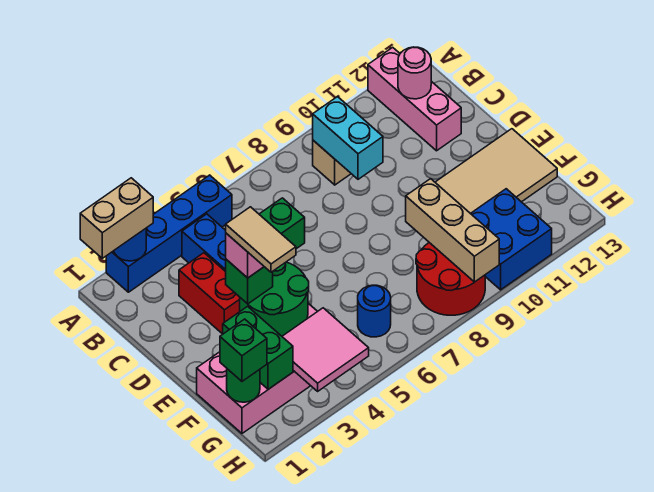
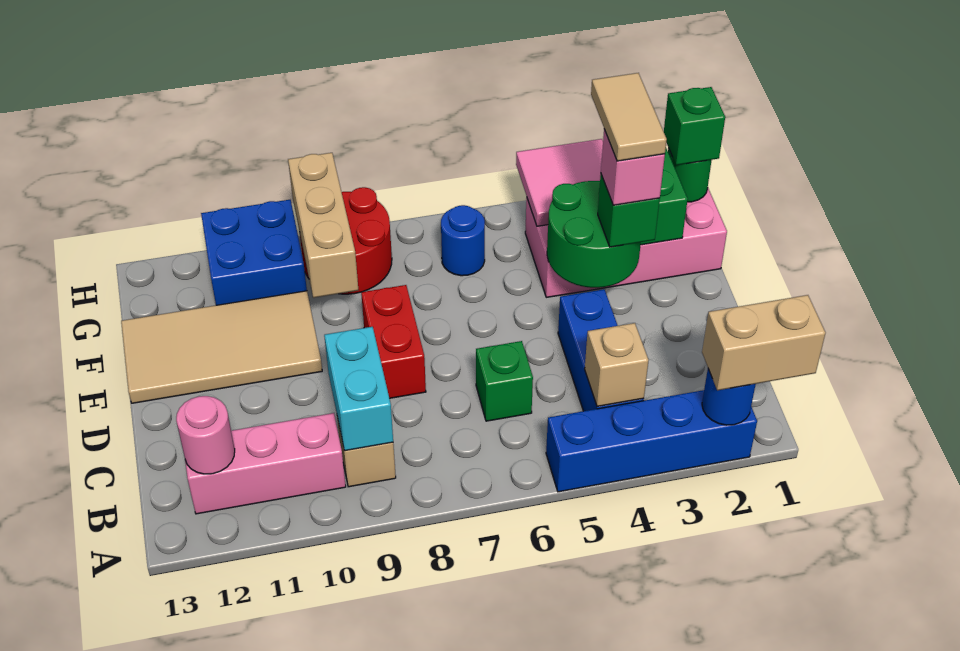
pink 1x3 brick [368,47,461,151] -> pink 1x3 brick turned to [185,413,346,514]
none -> tan 1x1 brick [585,323,649,407]
red 1x2 brick [179,253,240,334] -> red 1x2 brick moved to [361,285,426,398]

